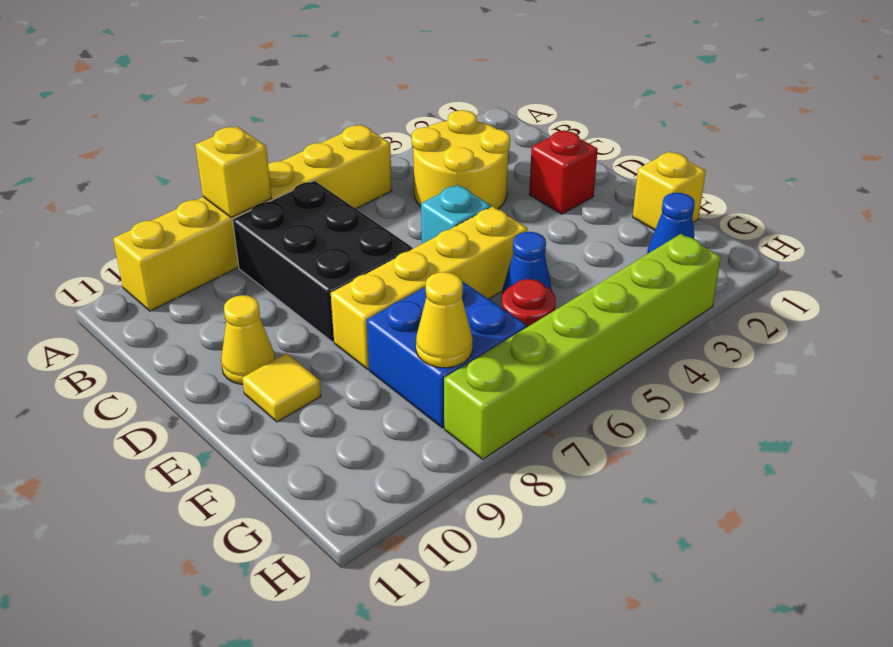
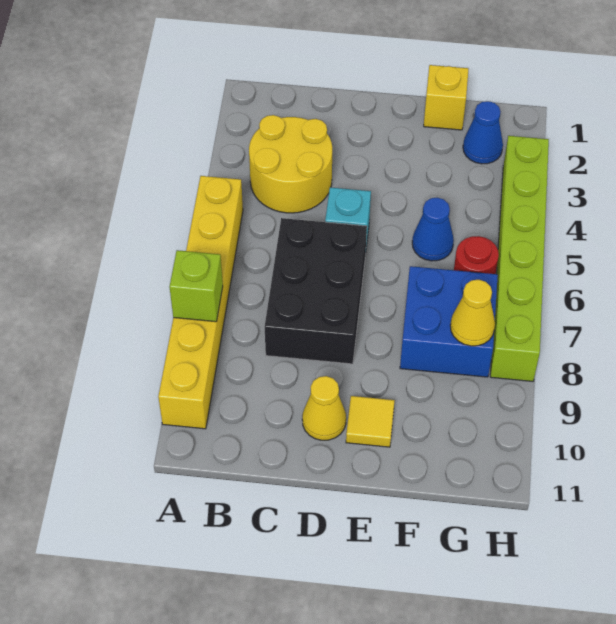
yellow 1x1 brick [195,126,272,217] -> lime 1x1 brick [170,250,223,322]
black 2x3 brick [233,181,412,342] -> black 2x3 brick turned to [265,218,367,364]
red 1x1 brick [529,130,598,214] -> none
yellow 1x4 brick [331,207,528,369] -> none

